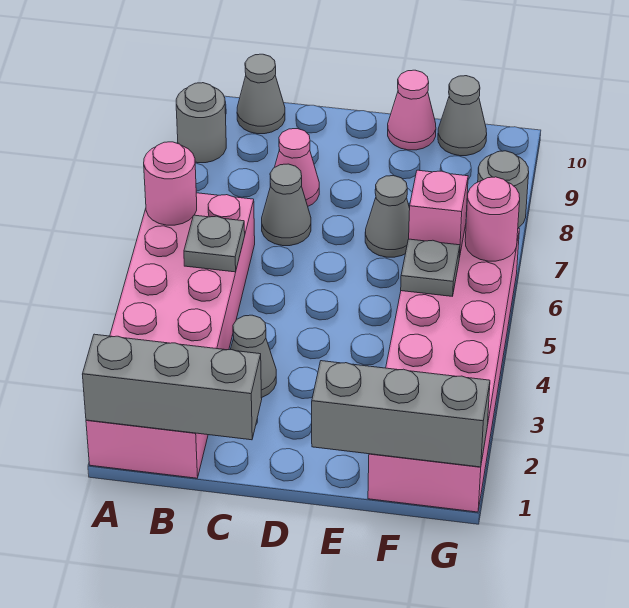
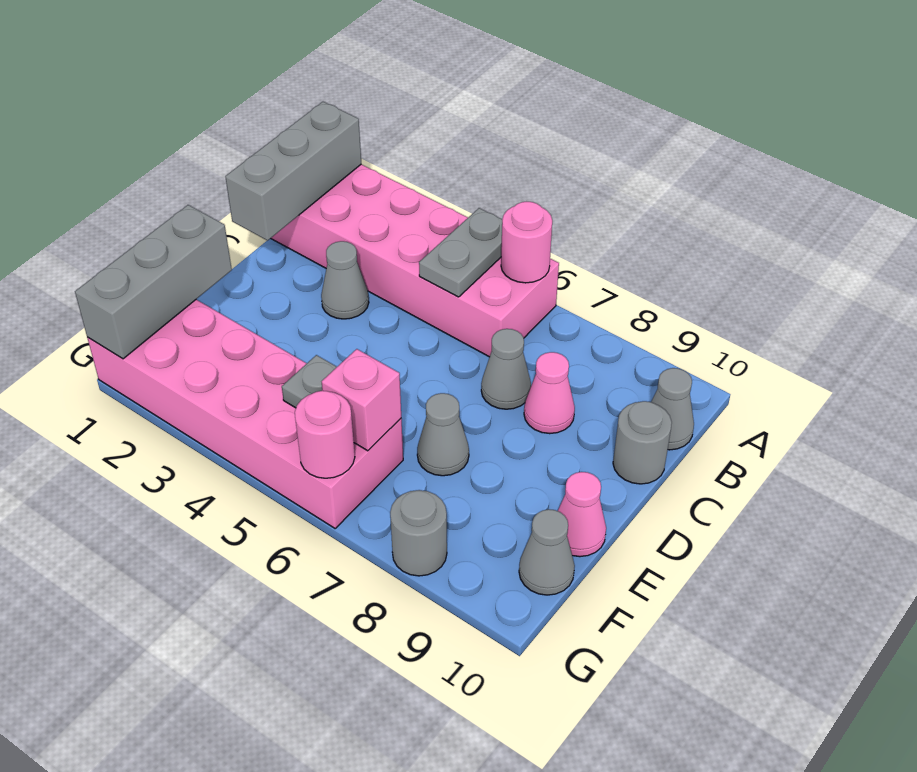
grey 1x1 round brick [176,83,226,163] -> grey 1x1 round brick moved to [613,401,672,484]
grey 1x1 plate [184,215,245,272] -> grey 1x2 plate [419,208,502,297]

